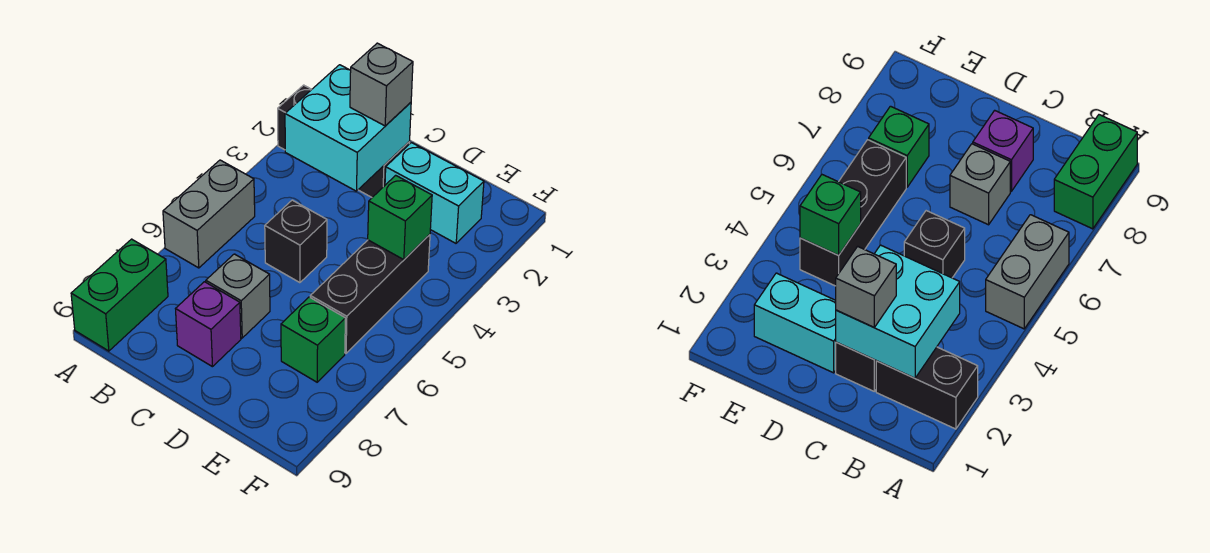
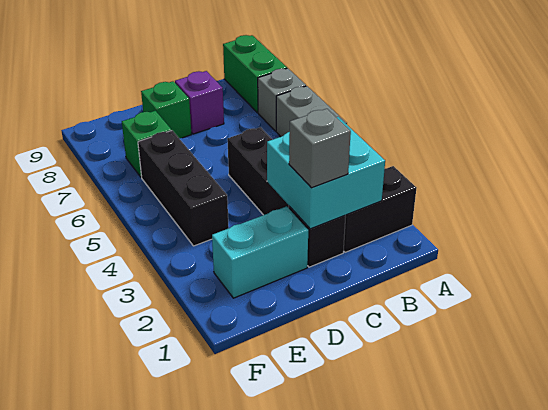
black 1x1 brick [265,200,327,283] -> black 1x2 brick [227,127,289,215]
grey 1x1 brick [206,254,270,338] -> grey 1x1 brick moved to [258,68,306,131]
green 1x1 brick [368,175,432,260] -> green 1x1 brick moved to [141,81,191,138]

